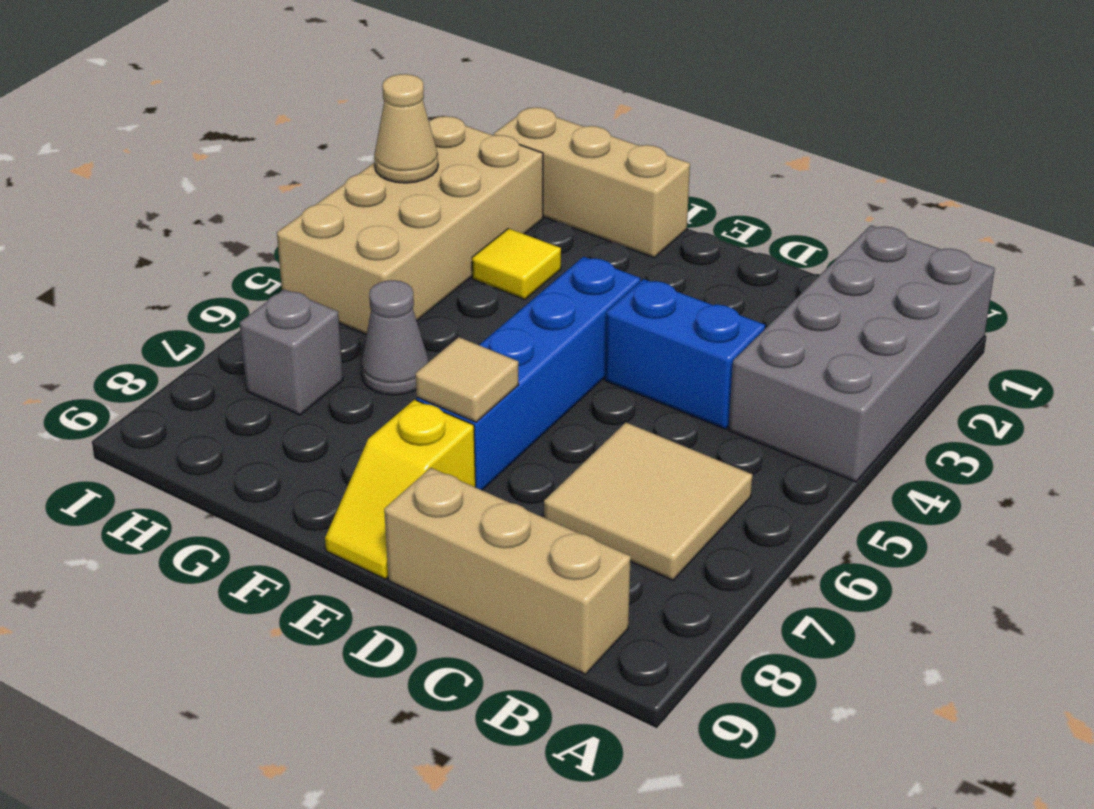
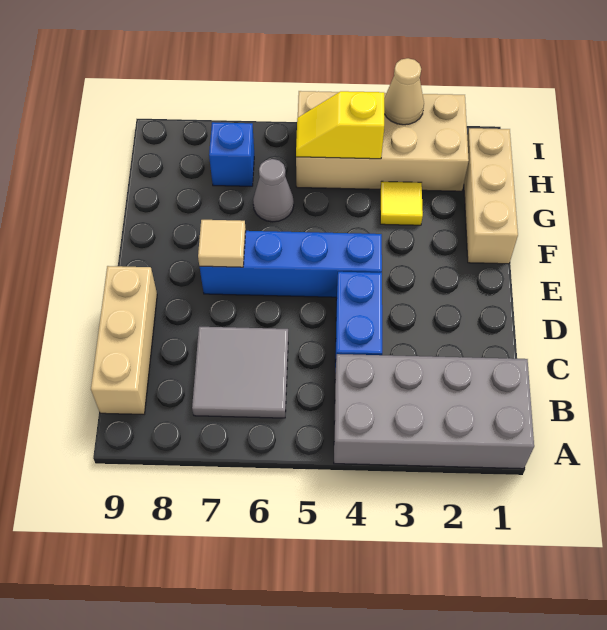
tan 2x2 tile [544,423,752,580] -> grey 2x2 tile [192,327,288,418]
yellow 1x2 slope [325,400,476,579] -> yellow 1x2 slope moved to [296,91,384,159]
grey 1x1 brick [240,289,343,415] -> blue 1x1 brick [209,122,254,186]

